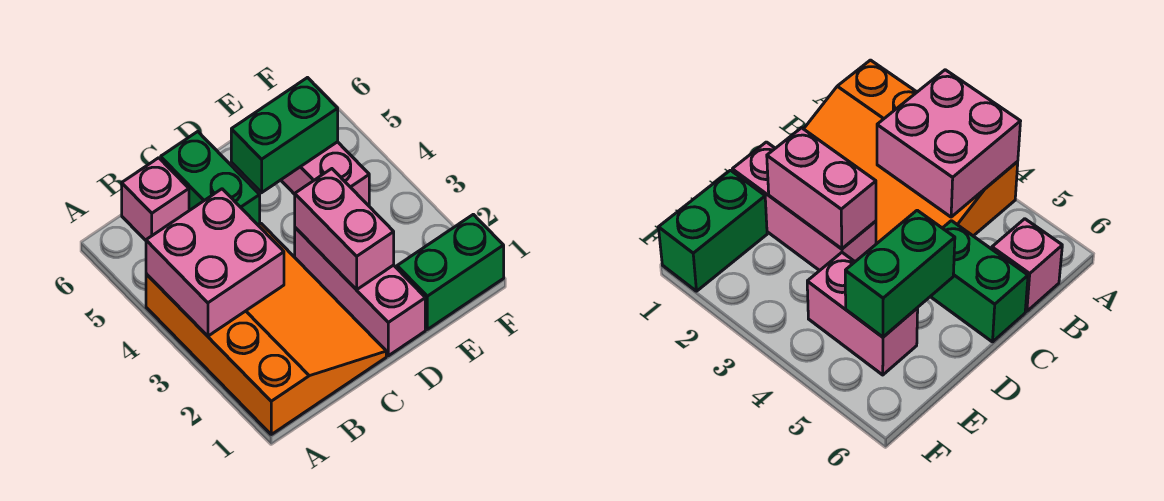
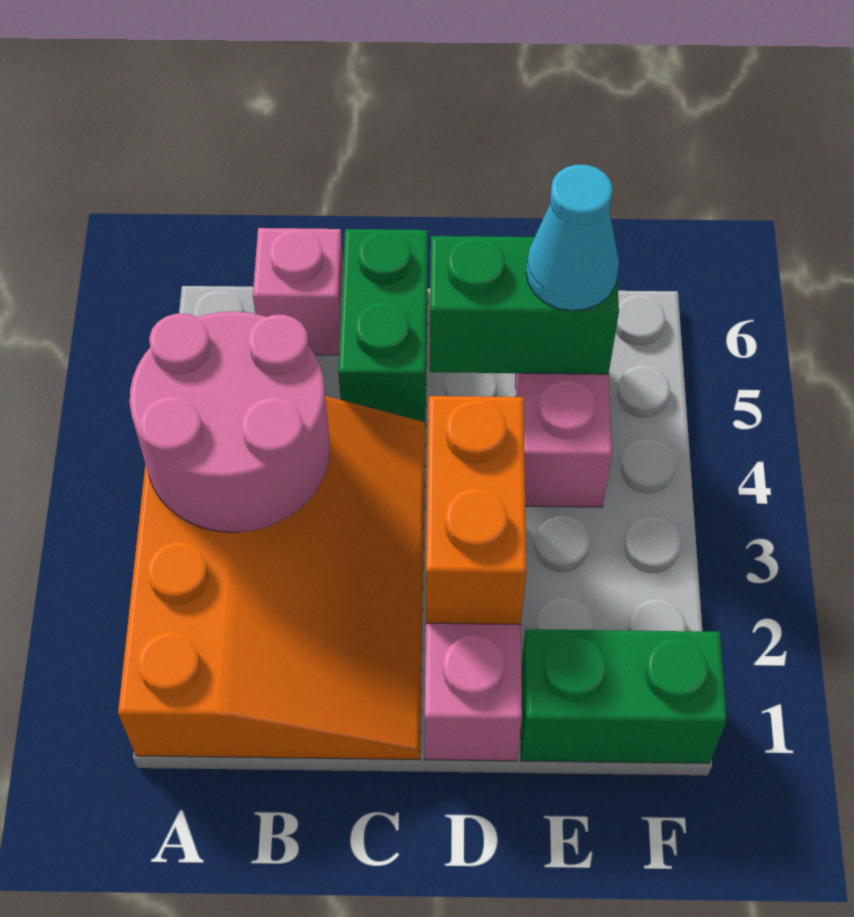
pink 2x2 brick [146,189,284,336] -> pink 2x2 round brick [130,312,330,533]
pink 1x2 brick [295,169,394,290] -> orange 1x2 brick [426,396,527,624]
none -> cyan 1x1 cone [526,165,619,311]

